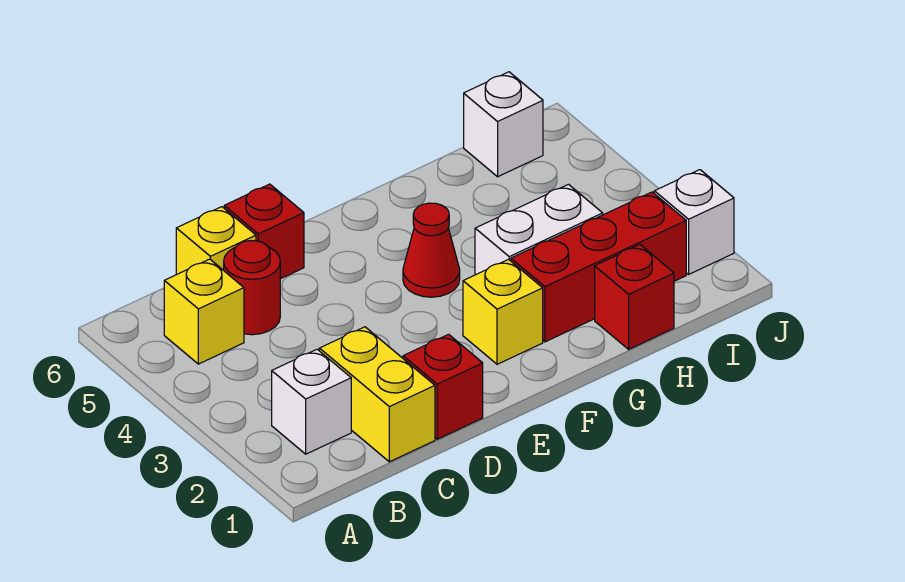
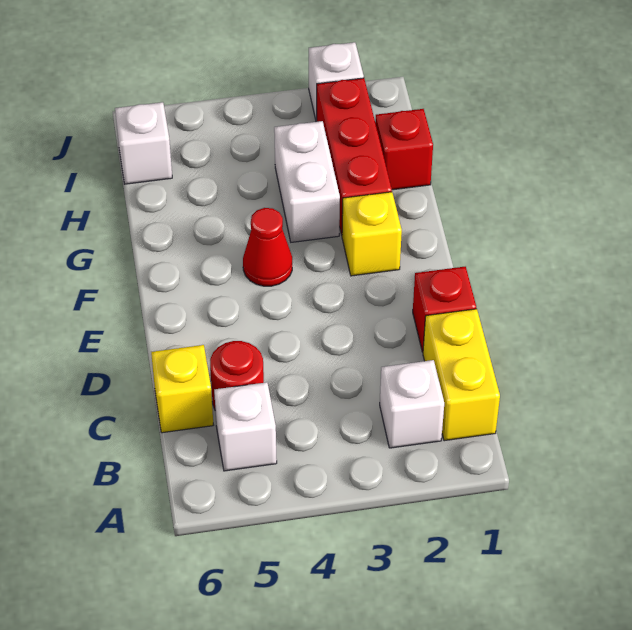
yellow 1x1 brick [164,259,244,364] -> white 1x1 brick [214,382,277,471]
yellow 1x2 brick [319,327,435,462] -> yellow 1x2 brick turned to [423,309,500,441]
red 1x1 brick [224,184,304,279] -> none

